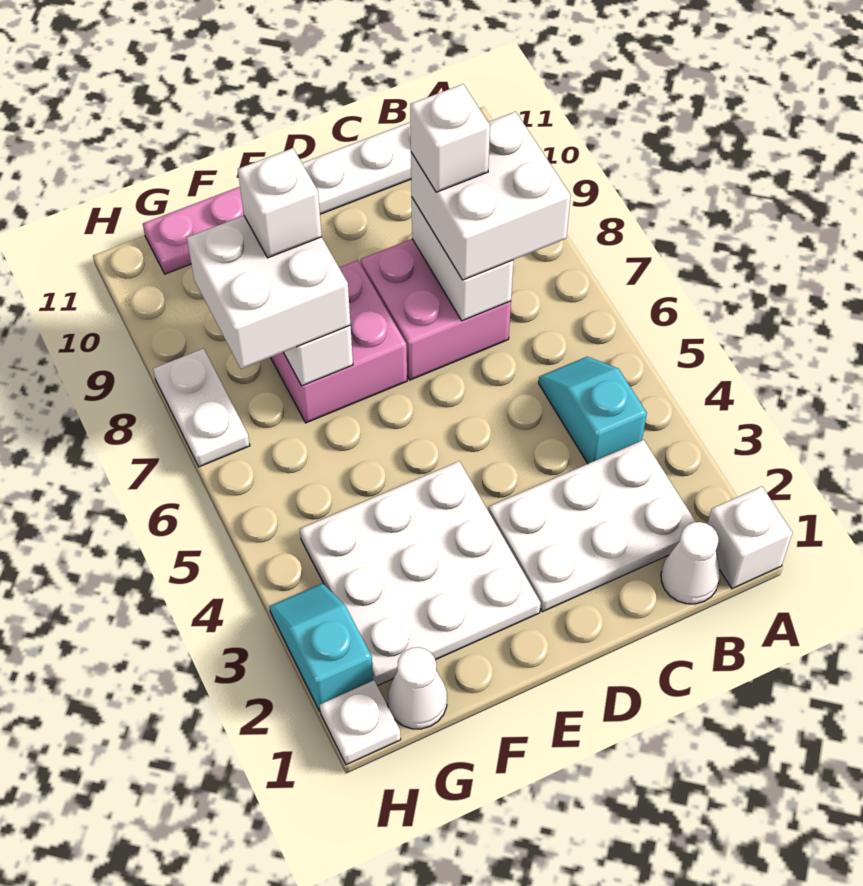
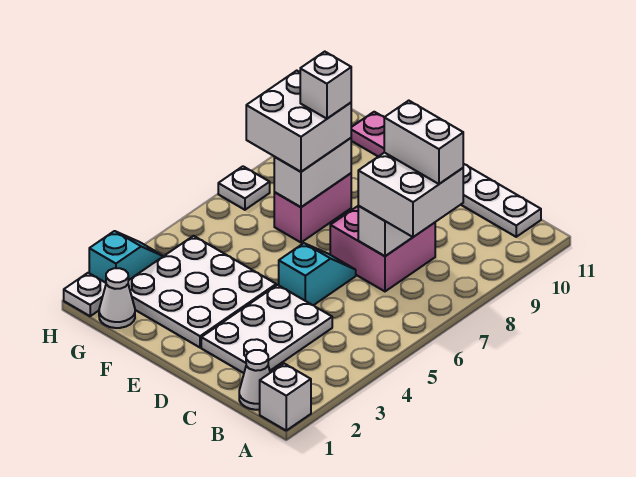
white 2x3 plate [489,440,696,612] -> white 2x3 plate turned to [201,285,332,373]
cyan 1x2 slope [539,357,647,464] -> cyan 1x2 slope moved to [279,243,356,305]
white 1x1 brick [410,84,490,192] -> white 1x2 brick [384,101,463,184]
pink 2x2 brick [271,260,407,423] -> pink 1x2 brick [274,173,351,242]
white 1x2 plate [153,348,250,467] -> white 1x1 plate [218,166,270,210]

